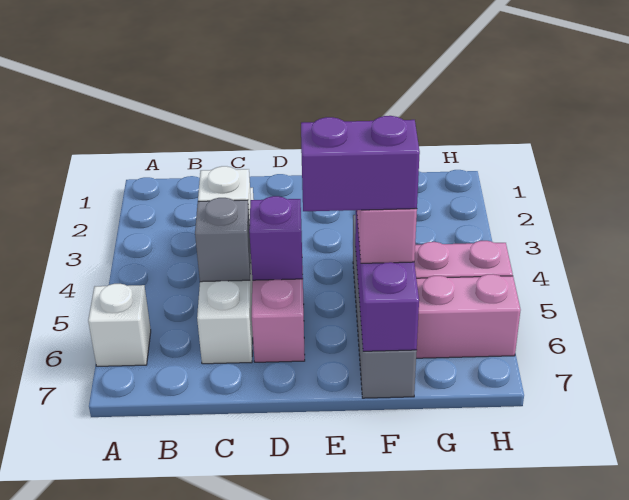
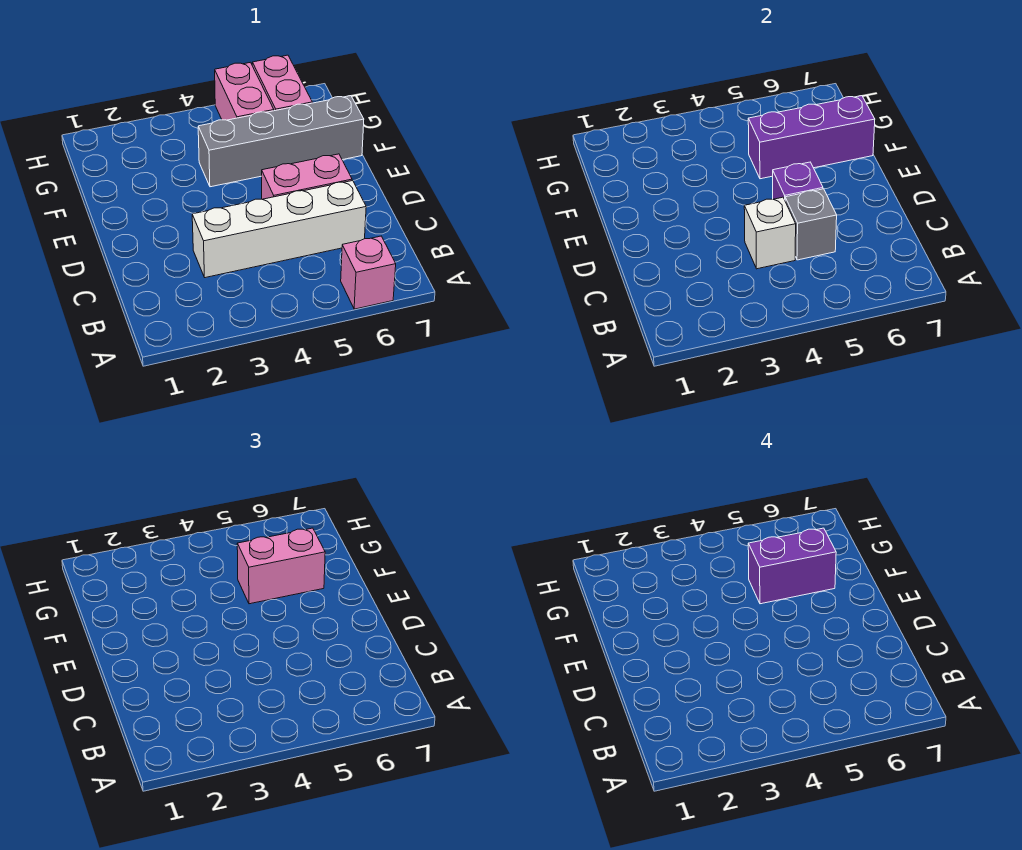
white 1x1 brick [88,284,151,366] -> pink 1x1 brick [341,236,396,309]
purple 1x2 brick [301,116,420,211] -> purple 1x2 brick turned to [748,528,836,604]

